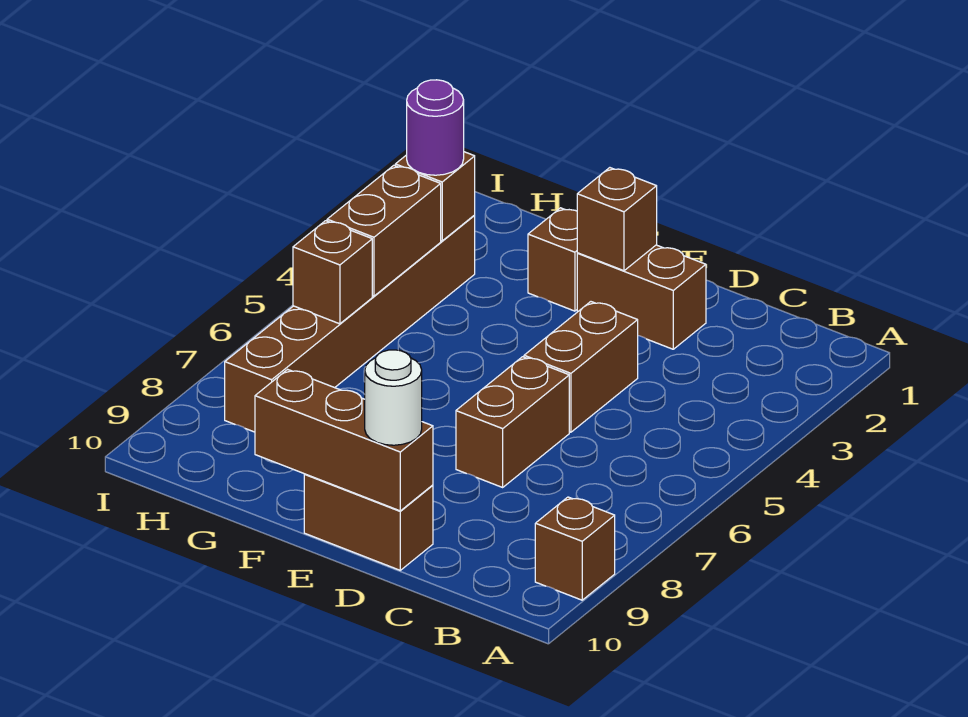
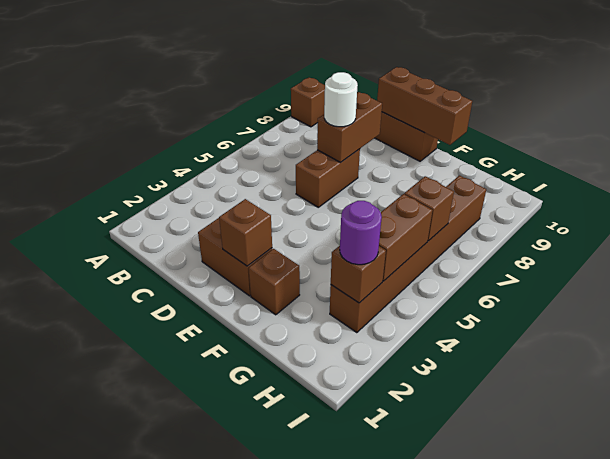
brown 1x2 brick [524,302,638,432] -> brown 1x2 brick moved to [317,92,382,163]
white 1x1 round brick [365,350,422,445] -> white 1x1 round brick moved to [324,72,358,127]

